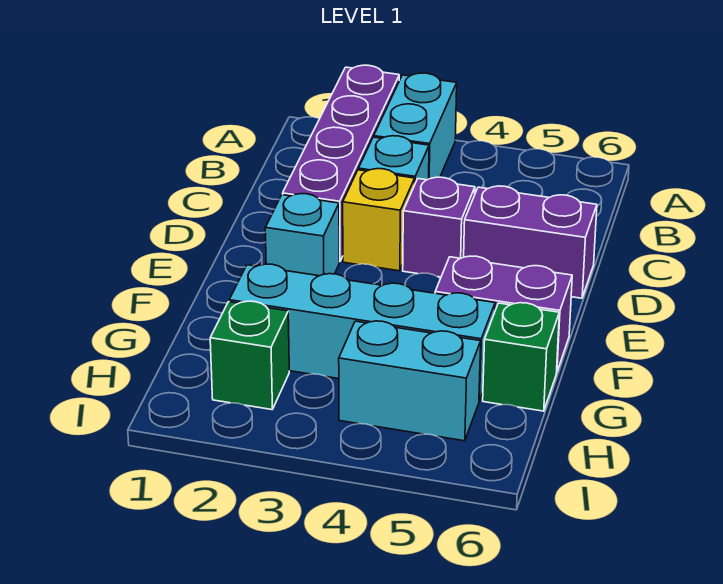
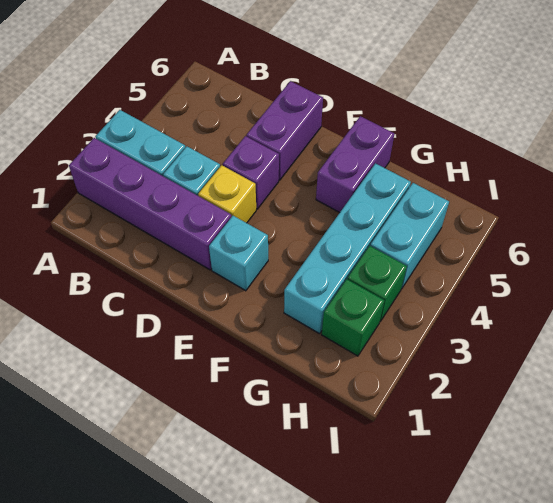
green 1x1 brick [483,303,559,411] -> green 1x1 brick moved to [347,246,407,321]

